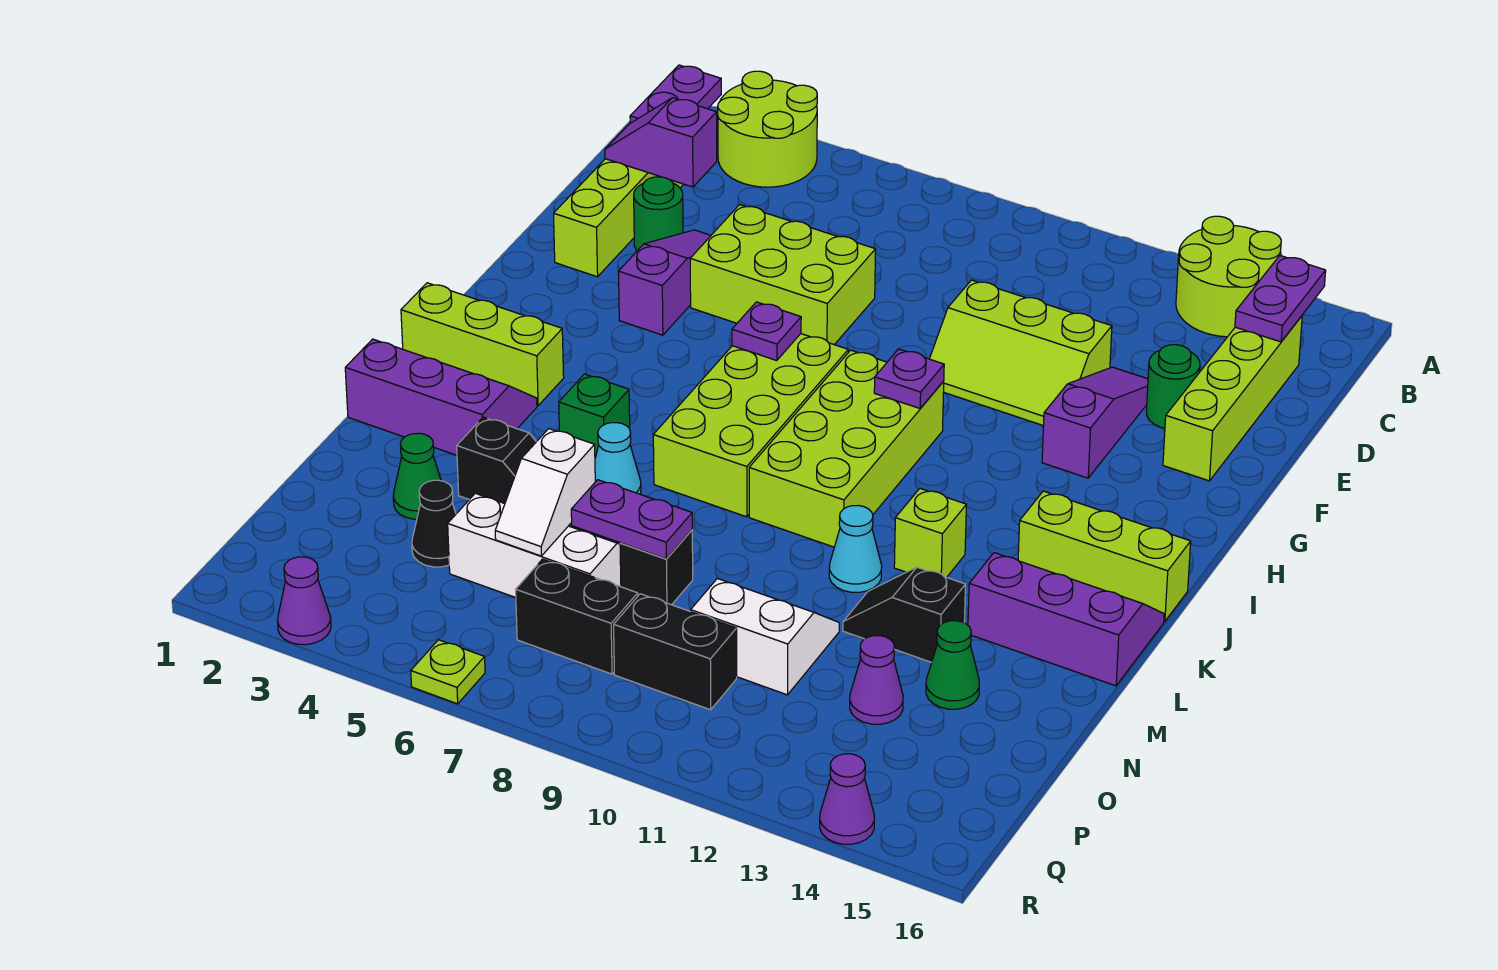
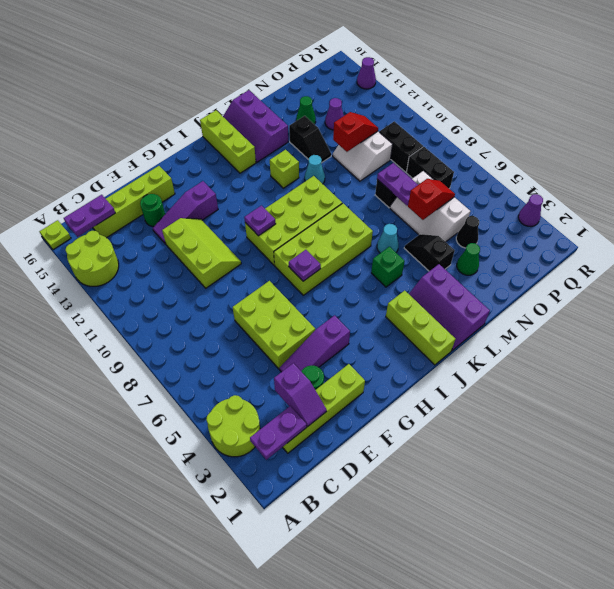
white 1x2 slope [495,429,595,556] -> red 1x2 slope [408,179,455,220]
none -> red 1x2 slope [333,112,378,152]
lime 1x1 plate [411,640,485,704] -> lime 1x1 plate moved to [39,220,71,250]

